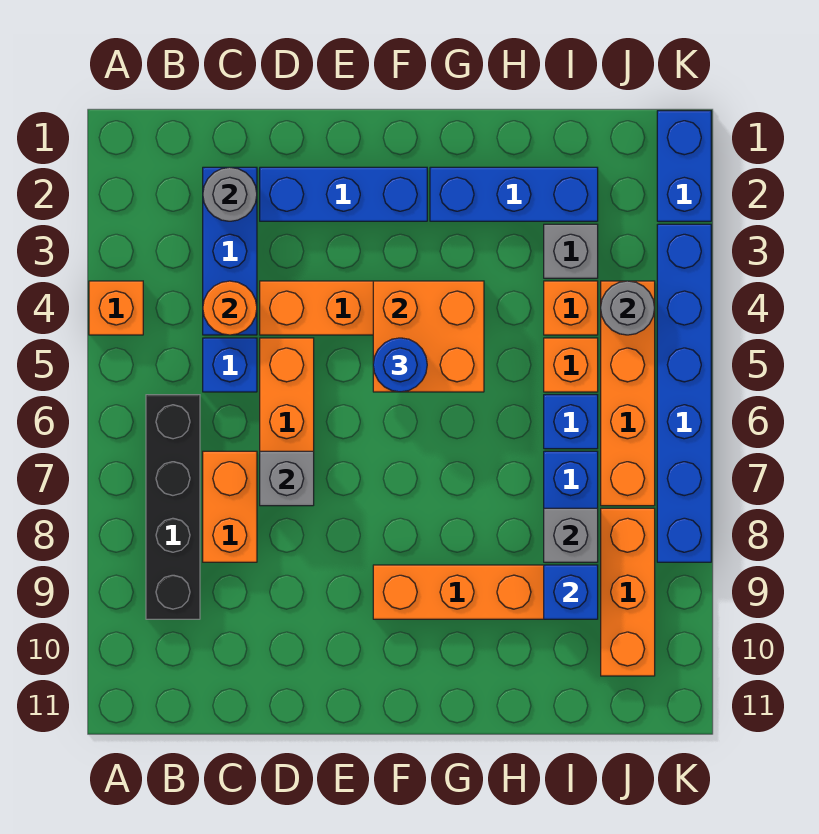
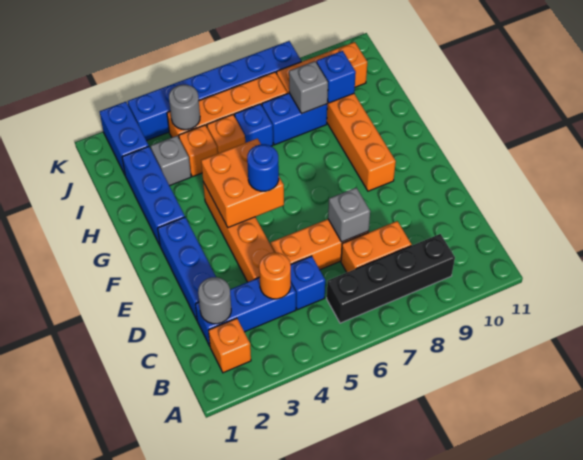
orange 1x1 brick [89,281,143,335] -> orange 1x1 brick moved to [208,318,251,373]
blue 1x2 brick [657,111,711,221] -> blue 1x2 brick turned to [100,102,149,174]

